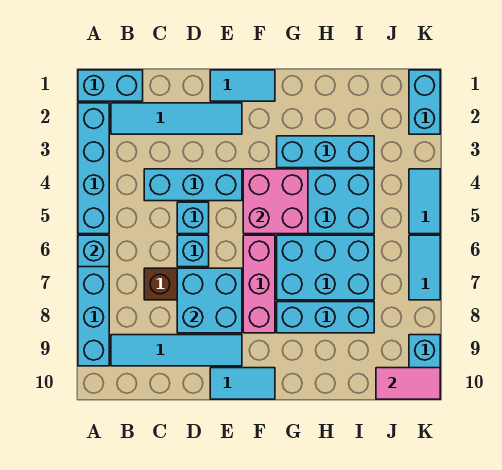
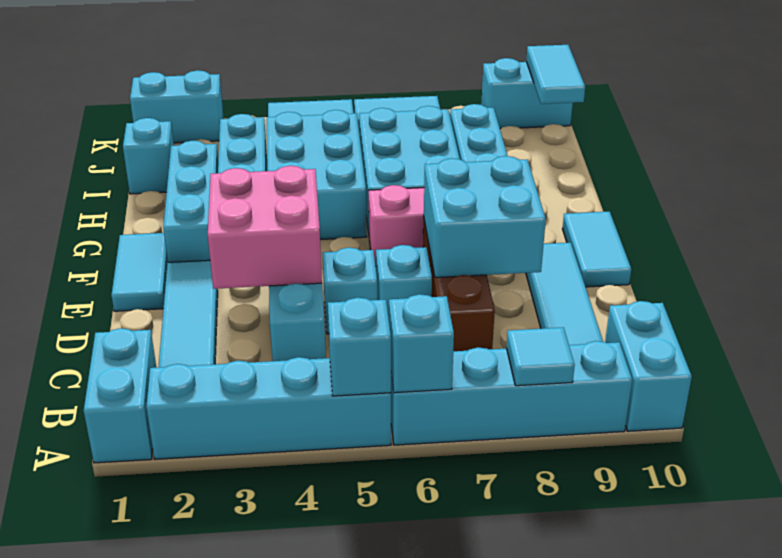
none -> cyan 1x1 brick [328,298,391,396]
none -> cyan 1x1 tile [507,327,575,386]
none -> cyan 1x2 brick [605,301,692,431]
none -> cyan 1x3 brick [163,141,218,262]
pink 2x2 brick [243,169,308,234] -> pink 2x2 brick moved to [208,166,322,289]
none -> cyan 1x1 brick [123,118,174,194]
pink 1x2 tile [376,368,440,399] -> cyan 1x2 tile [526,45,585,104]

